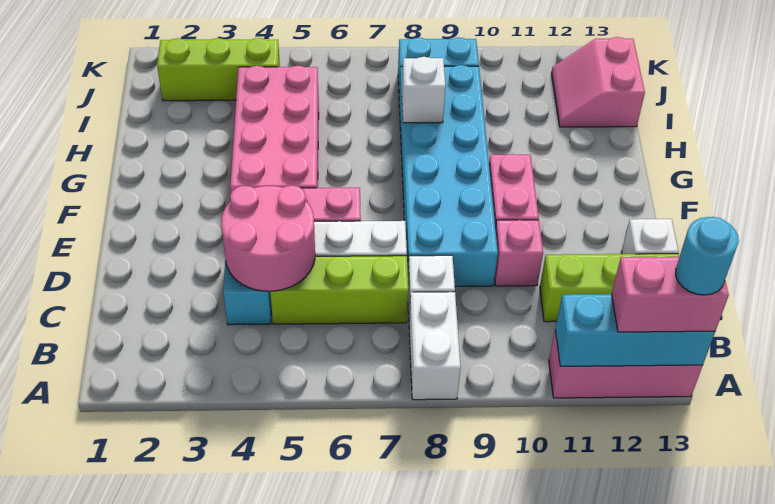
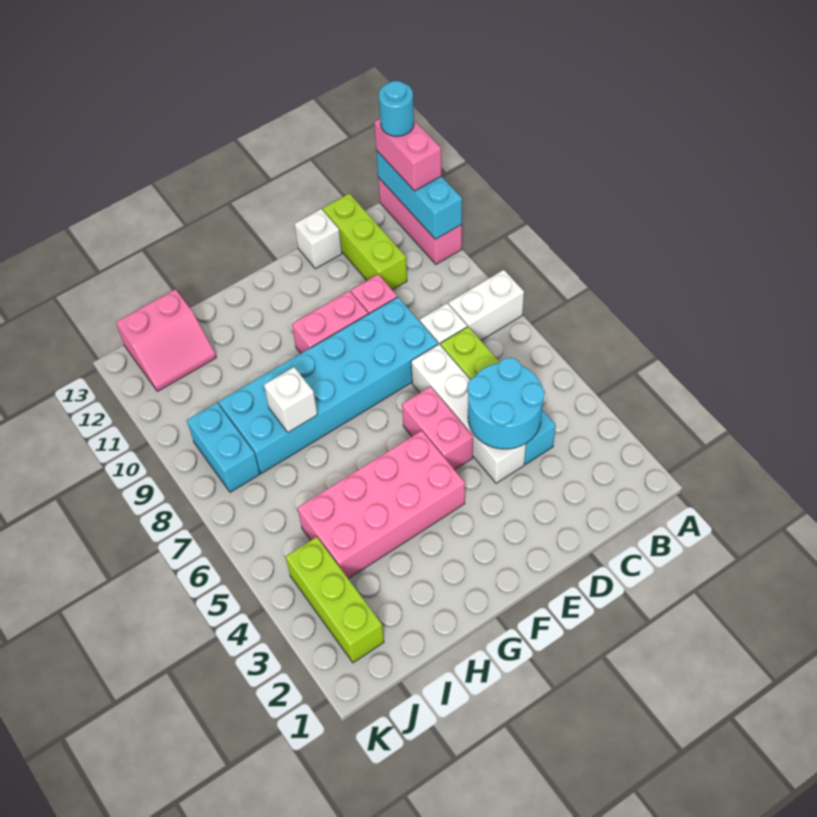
pink 2x2 round brick [221,185,315,292] -> cyan 2x2 round brick [468,358,545,449]

